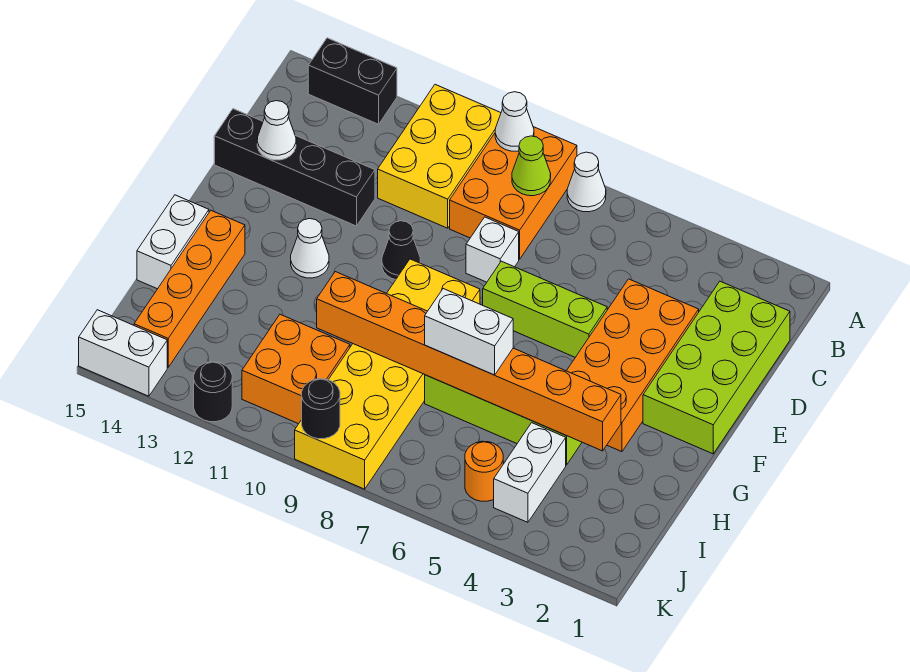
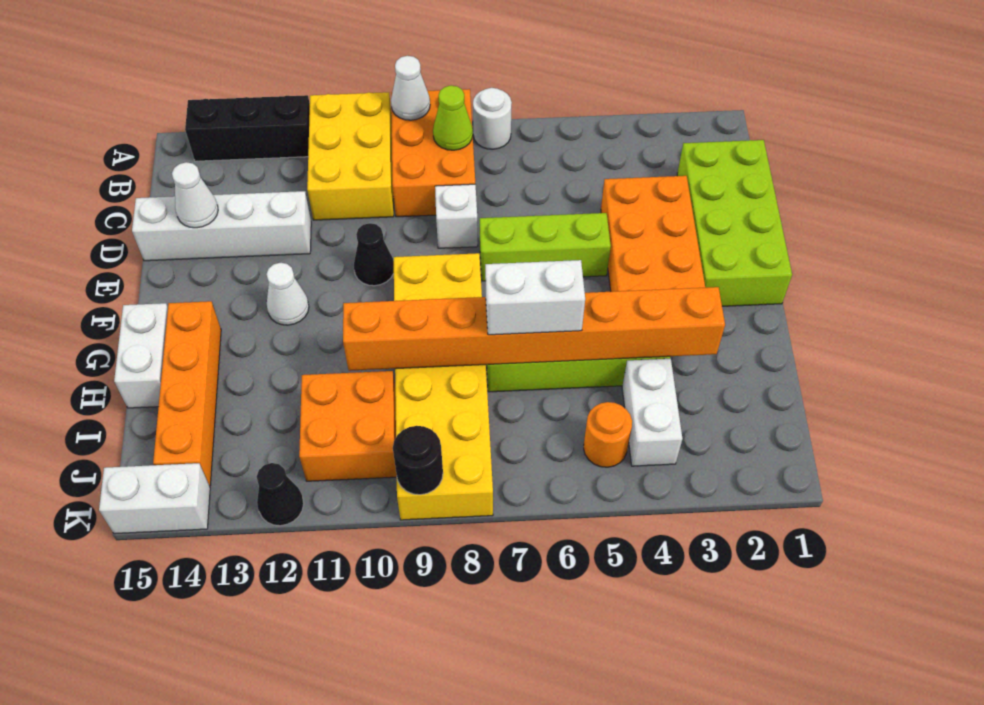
white 1x1 cone [567,152,606,212] -> white 1x1 round brick [473,88,512,149]
black 1x2 brick [308,38,397,124] -> black 1x3 brick [185,95,310,161]
black 1x4 brick [214,109,375,226] -> white 1x4 brick [132,191,311,261]
black 1x1 round brick [194,362,232,422] -> black 1x1 cone [257,463,304,526]

